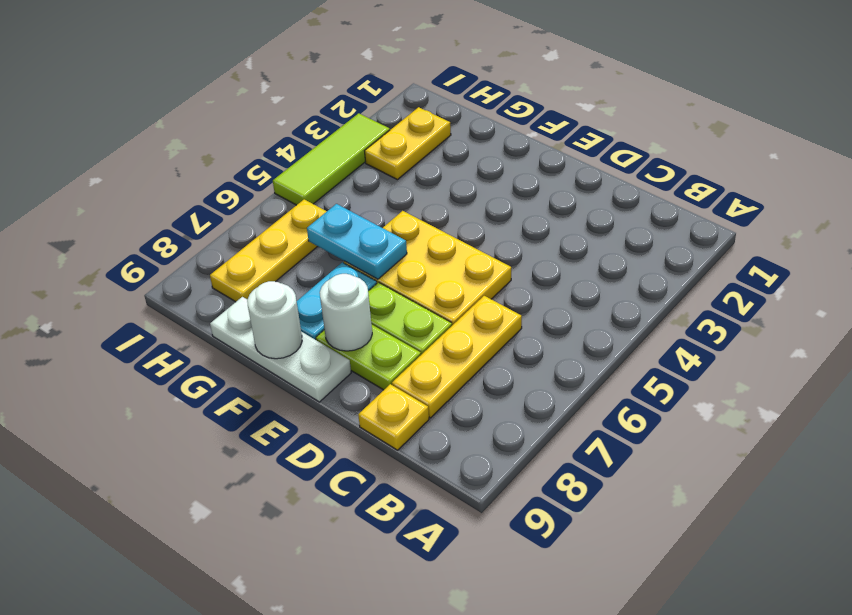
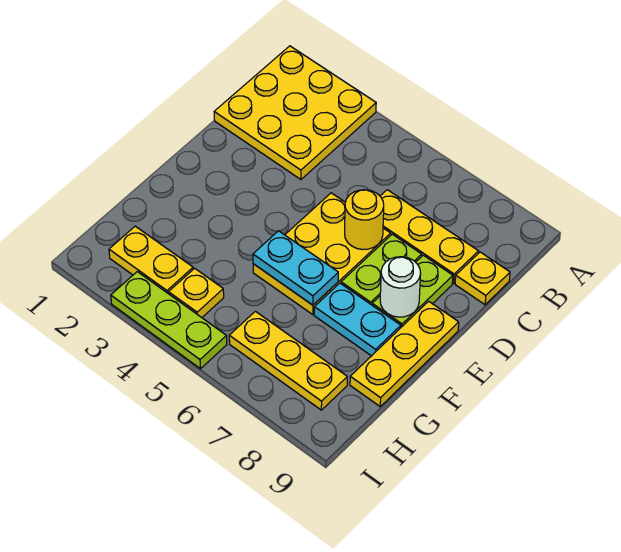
none -> yellow 3x3 plate [214,46,376,180]
none -> yellow 1x1 round brick [345,190,384,250]
white 1x3 plate [210,297,351,402] -> yellow 1x3 plate [350,301,459,406]
cyan 1x2 plate [307,204,407,279] -> cyan 1x2 plate turned to [253,231,338,305]
white 1x1 round brick [247,281,302,359] -> none
none -> yellow 1x1 plate [169,268,224,318]
lime 1x3 tile [273,113,390,205] -> lime 1x3 plate [111,272,227,369]

